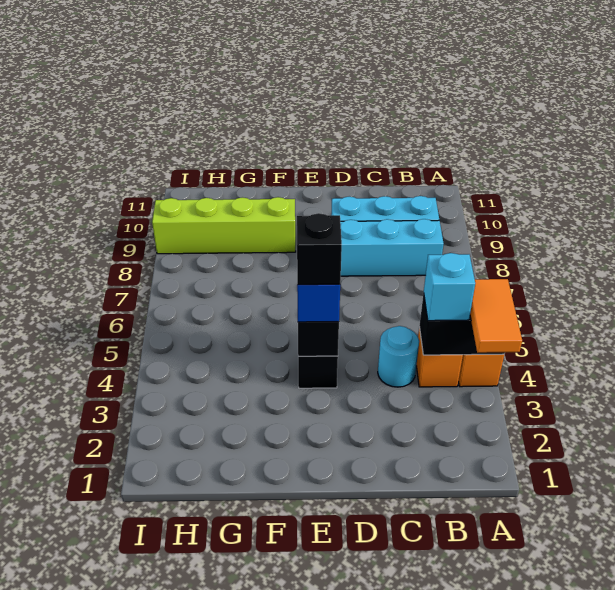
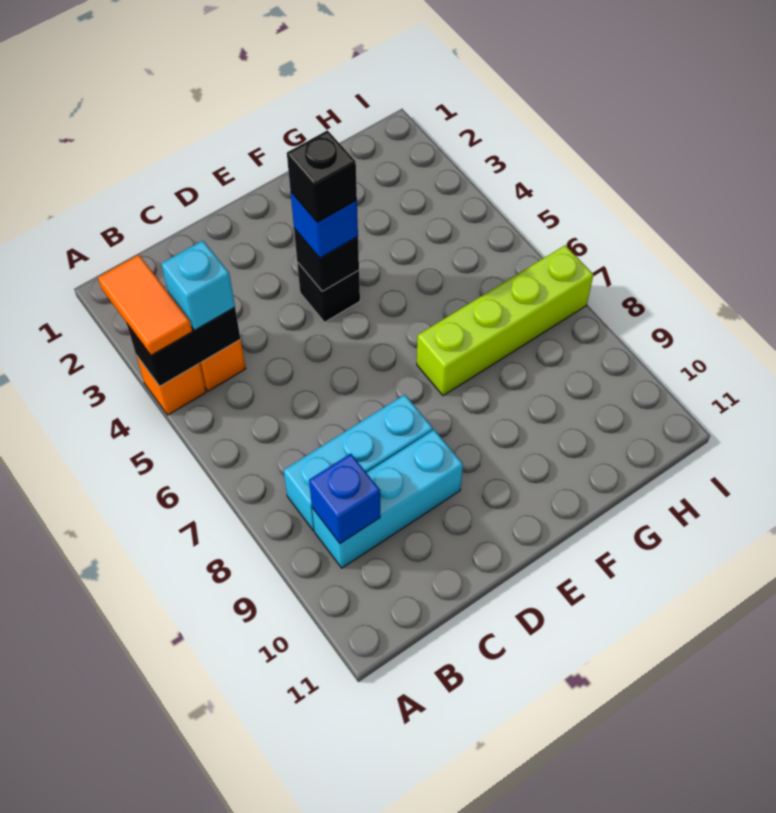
none -> blue 1x1 brick [309,454,380,544]
cyan 1x1 round brick [378,326,419,387] -> none
lime 1x4 brick [152,197,296,254] -> lime 1x4 brick moved to [417,245,593,396]

